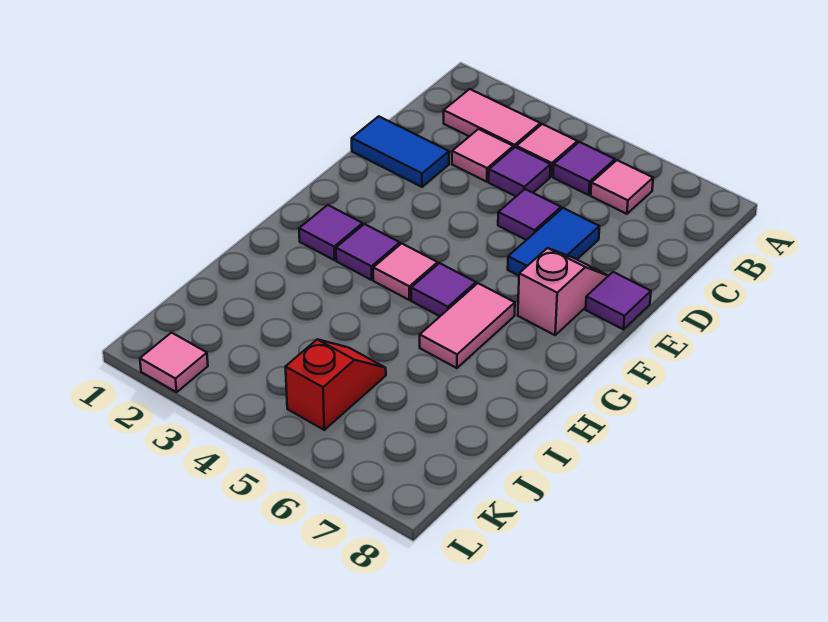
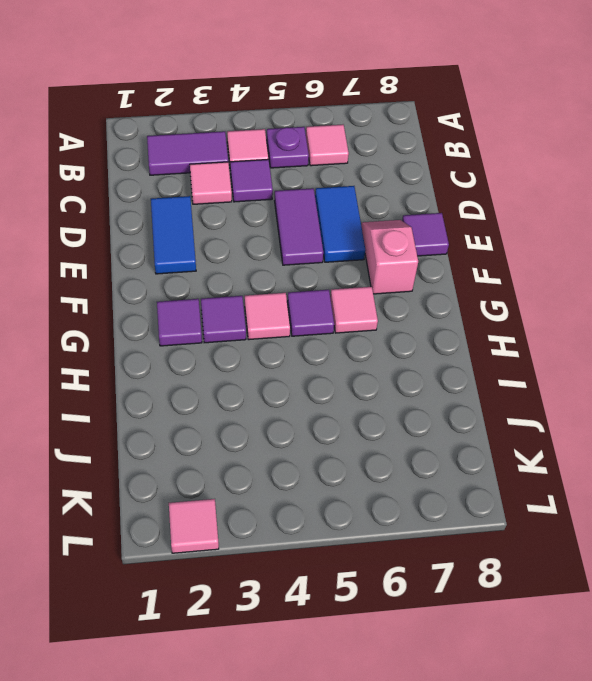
pink 1x2 tile [444,89,540,148] -> purple 1x2 tile [147,131,228,175]
purple 1x1 tile [553,142,615,195] -> purple 1x1 plate [267,127,309,168]
blue 1x2 tile [352,116,449,187] -> blue 1x2 tile turned to [151,196,196,274]
purple 1x1 tile [498,189,561,240] -> purple 1x2 tile [275,188,323,265]
pink 1x2 tile [420,283,515,368] -> pink 1x1 tile [330,287,378,333]
red 1x2 slope [286,339,386,430] -> none

